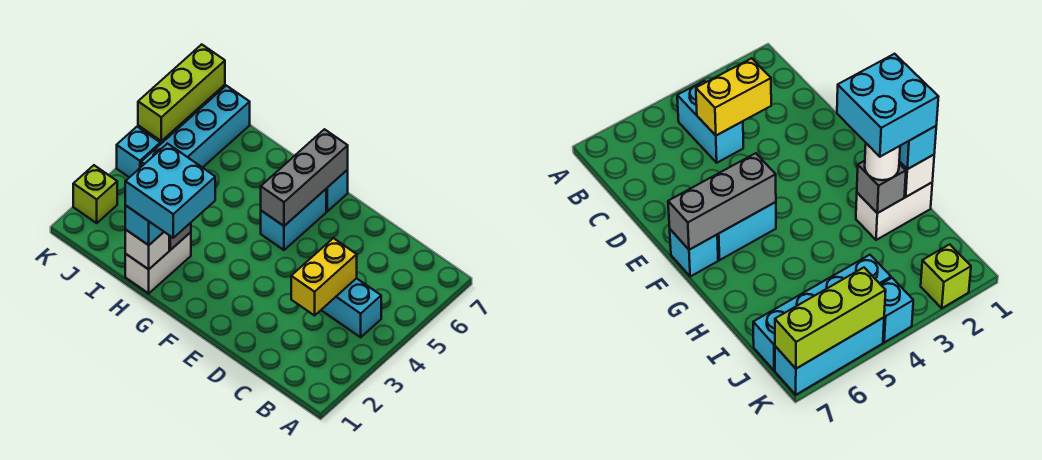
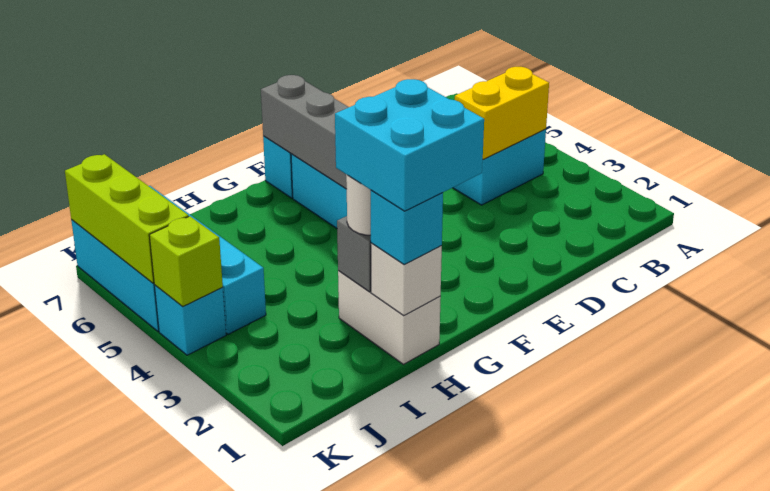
yellow 1x2 brick [291,238,357,315] -> yellow 1x2 brick turned to [455,67,549,159]
lime 1x1 brick [73,165,117,223] -> lime 1x1 brick moved to [149,216,223,307]

